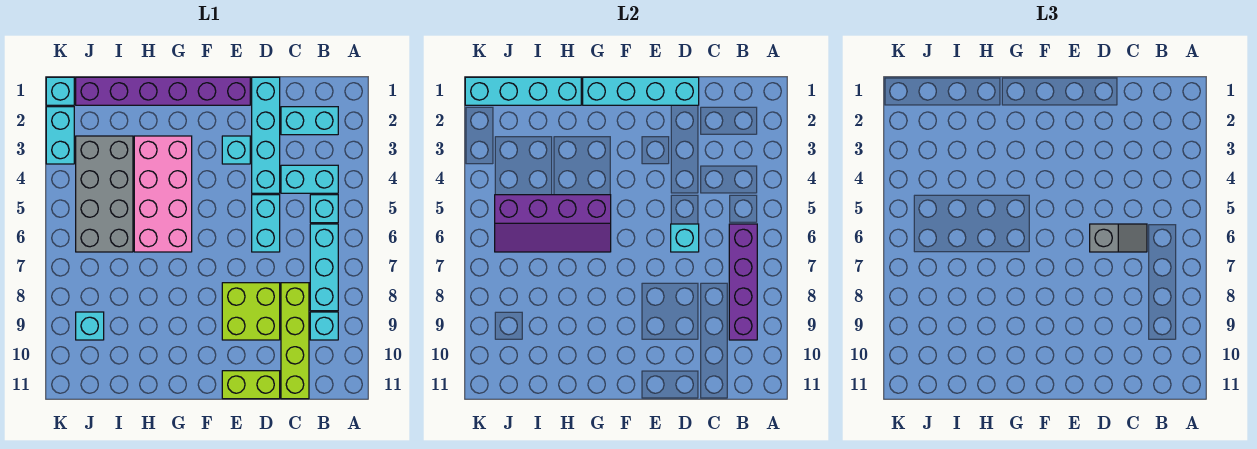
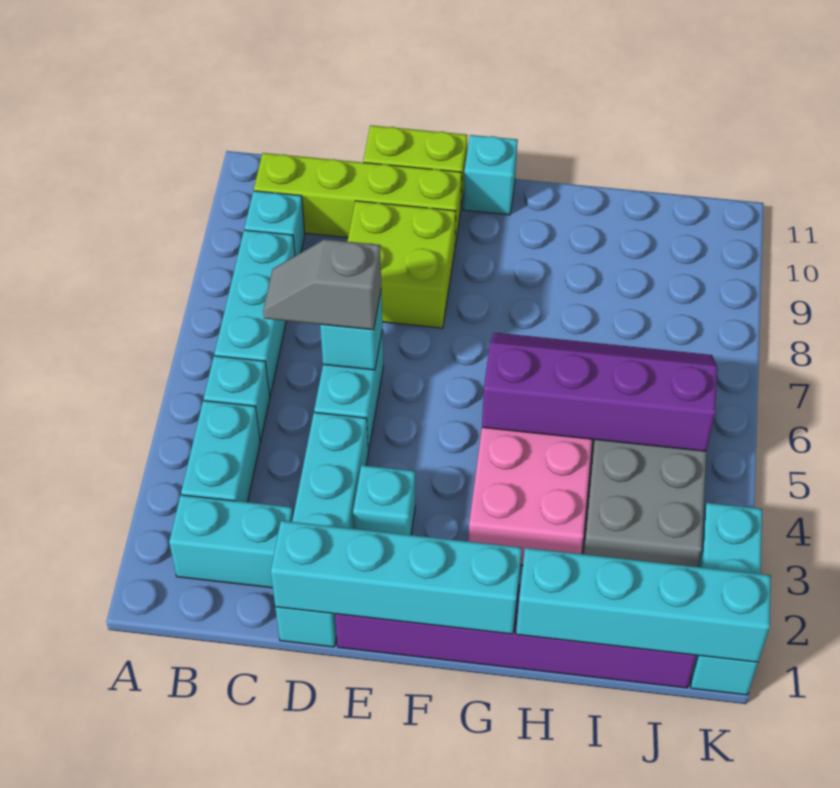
cyan 1x2 brick [281,165,338,193] -> cyan 1x2 brick turned to [181,401,260,502]
purple 1x4 brick [729,224,757,340] -> none
lime 1x4 brick [281,283,309,399] -> lime 1x4 brick turned to [254,153,462,246]
cyan 1x1 brick [76,312,104,340] -> cyan 1x1 brick moved to [463,135,518,215]

